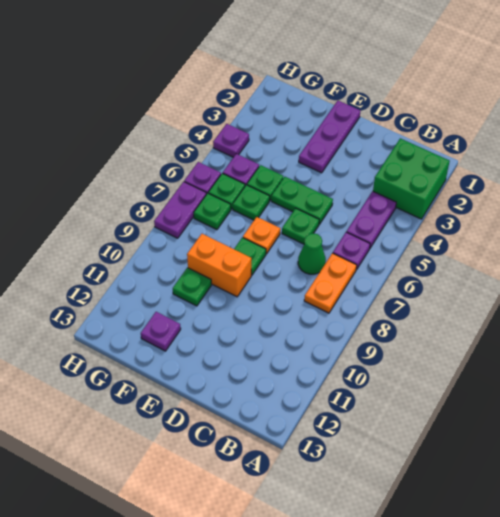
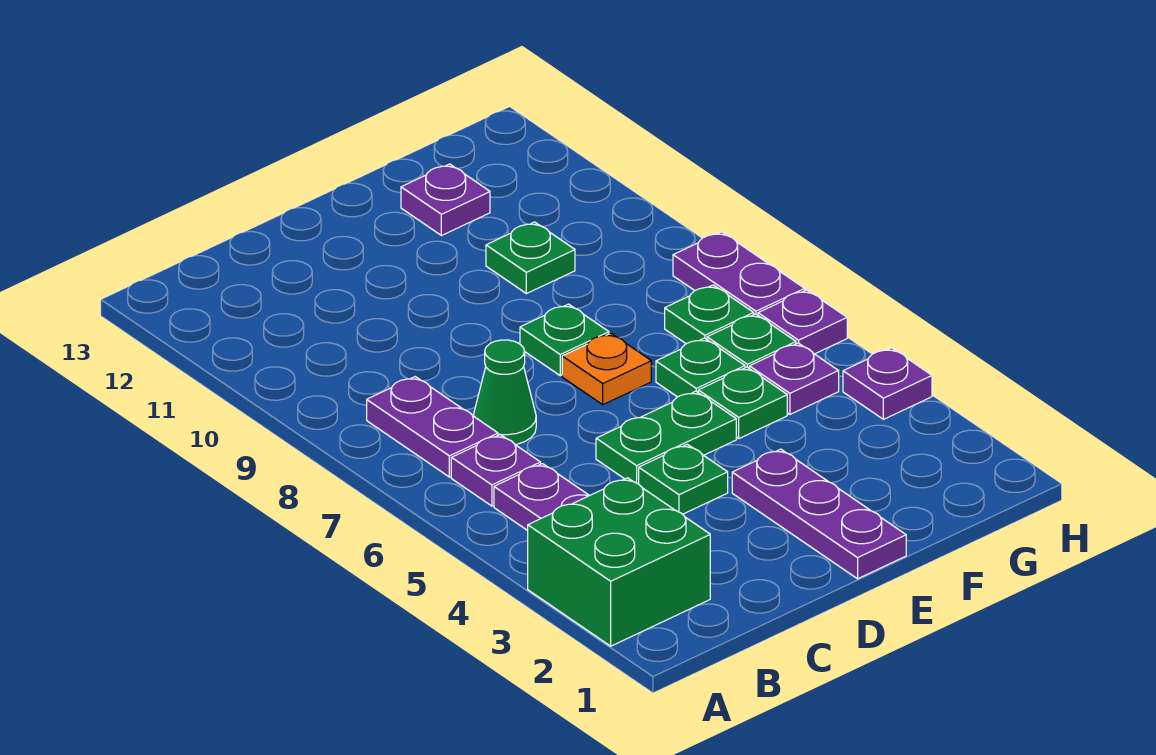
orange 1x2 plate [304,253,357,313] -> purple 1x2 plate [367,377,498,477]
green 1x1 plate [282,208,319,244] -> green 1x1 plate moved to [639,444,728,514]
orange 1x2 brick [187,234,251,297] -> none

